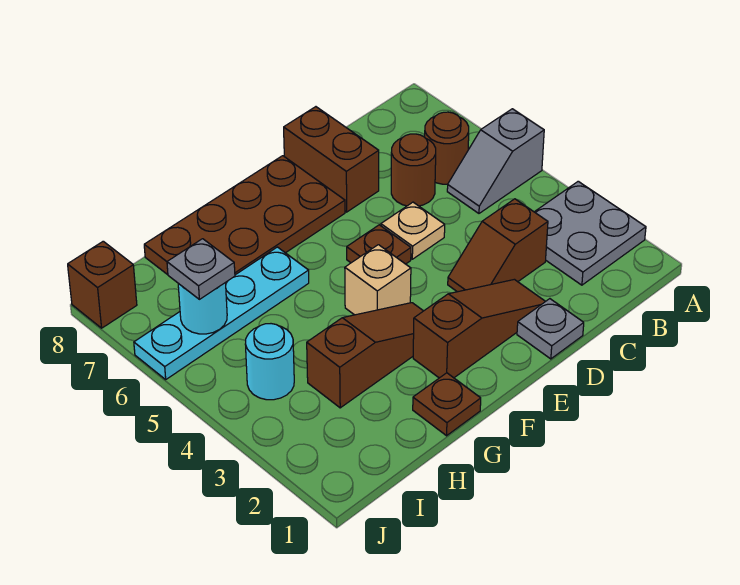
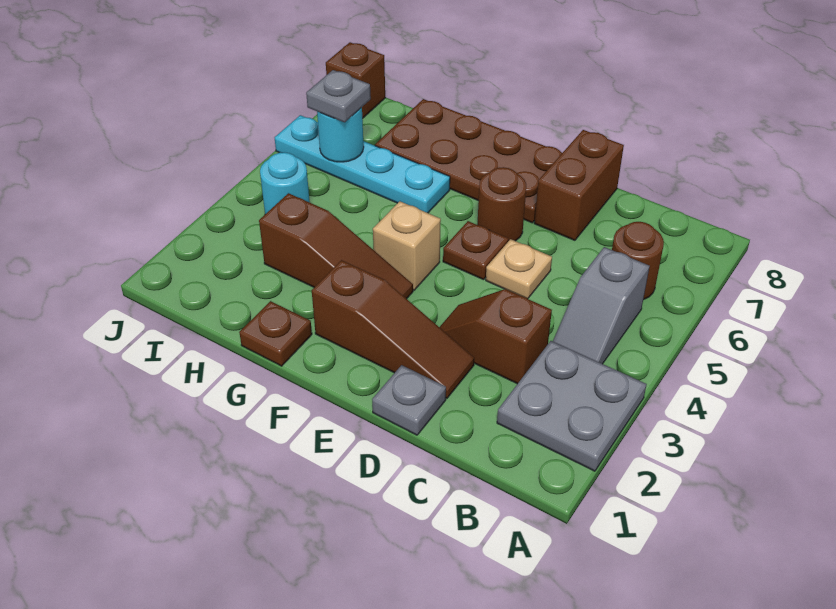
grey 1x2 slope [447,109,544,213] -> grey 1x2 slope turned to [553,247,650,364]
brown 1x1 round brick [391,134,436,206] -> brown 1x1 round brick moved to [477,167,526,241]

